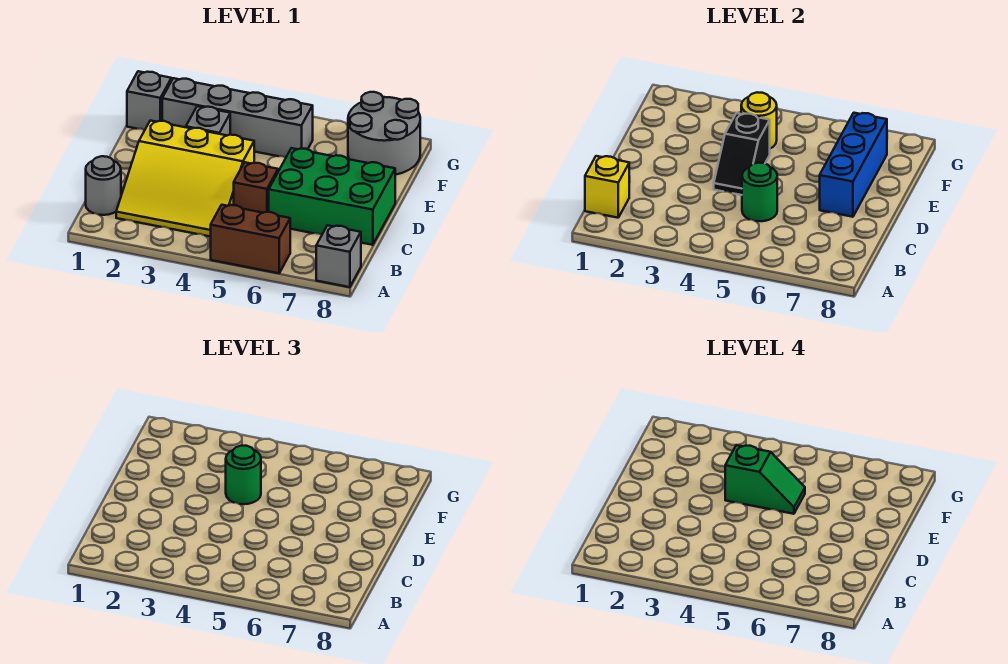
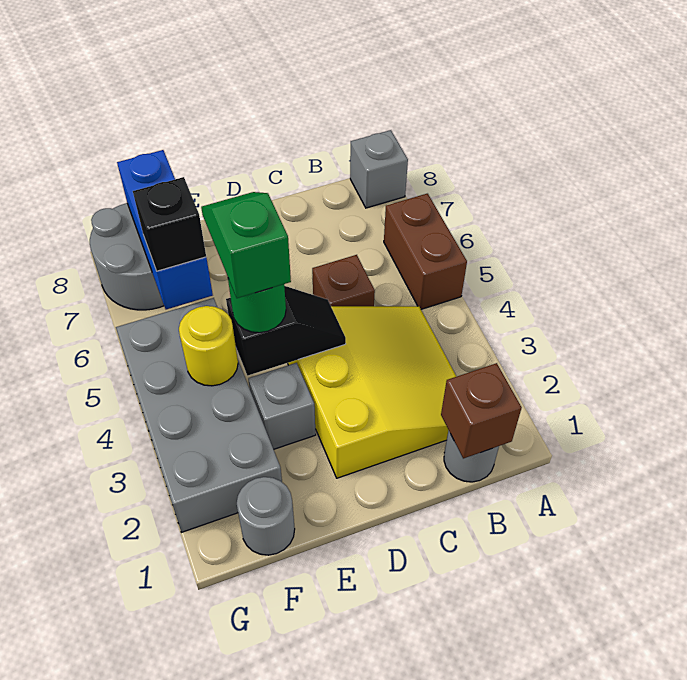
yellow 1x1 brick [585,156,629,218] -> brown 1x1 brick [441,363,522,458]
green 1x1 round brick [742,163,777,221] -> none
green 2x3 brick [269,148,395,245] -> none
blue 1x3 brick [820,113,887,217] -> blue 1x3 brick turned to [117,150,213,309]
grey 1x1 brick [127,71,171,130] -> grey 1x1 round brick [237,477,295,555]
grey 1x4 brick [162,78,313,158] -> grey 2x4 brick [116,298,282,532]
none -> black 1x1 brick [133,177,206,271]

